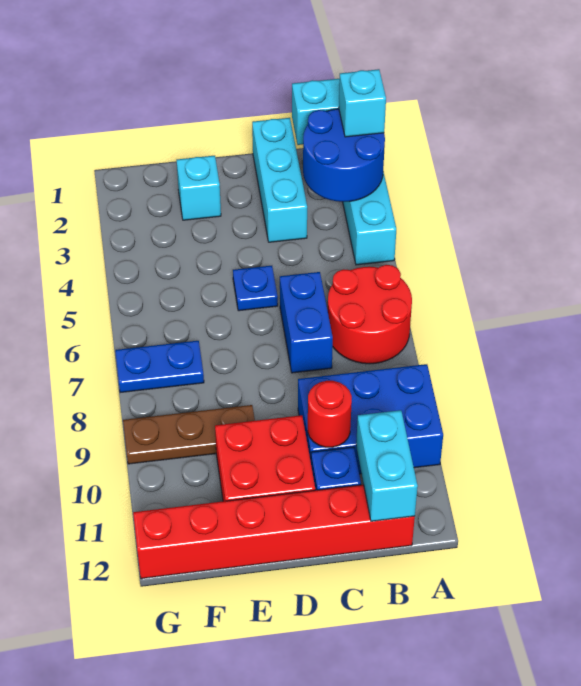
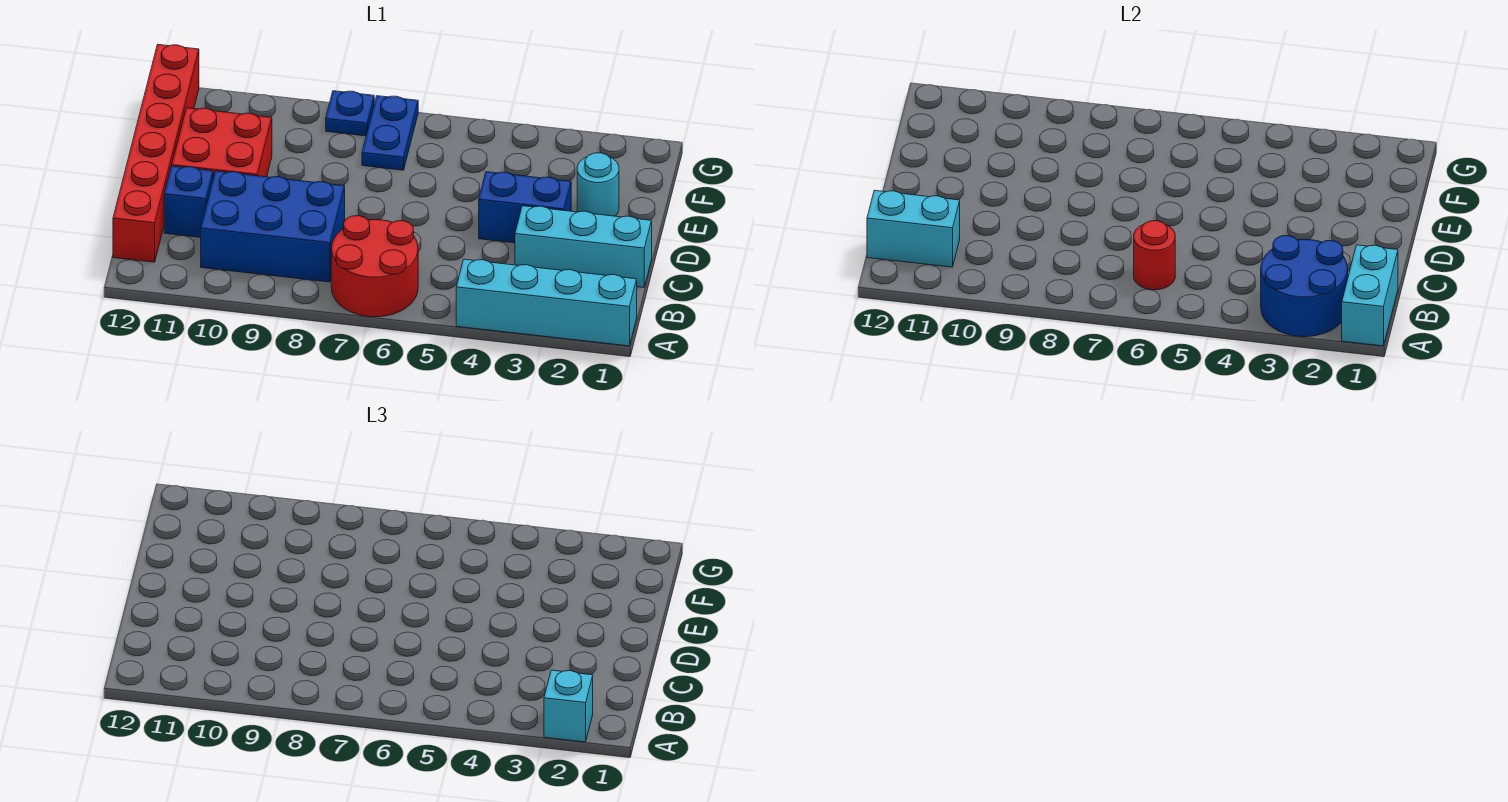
blue 2x3 brick [298,364,443,474] -> blue 2x3 brick turned to [201,171,345,282]
blue 1x2 brick [280,272,333,373] -> blue 1x2 brick moved to [479,172,571,243]
red 1x1 round brick [308,381,352,447] -> red 1x1 round brick moved to [1134,221,1175,290]
blue 1x1 plate [233,266,278,311] -> blue 1x1 plate moved to [326,91,374,136]
cyan 1x1 brick [177,156,221,220] -> cyan 1x1 round brick [577,153,619,216]
brown 1x3 plate [123,405,255,464] -> none

